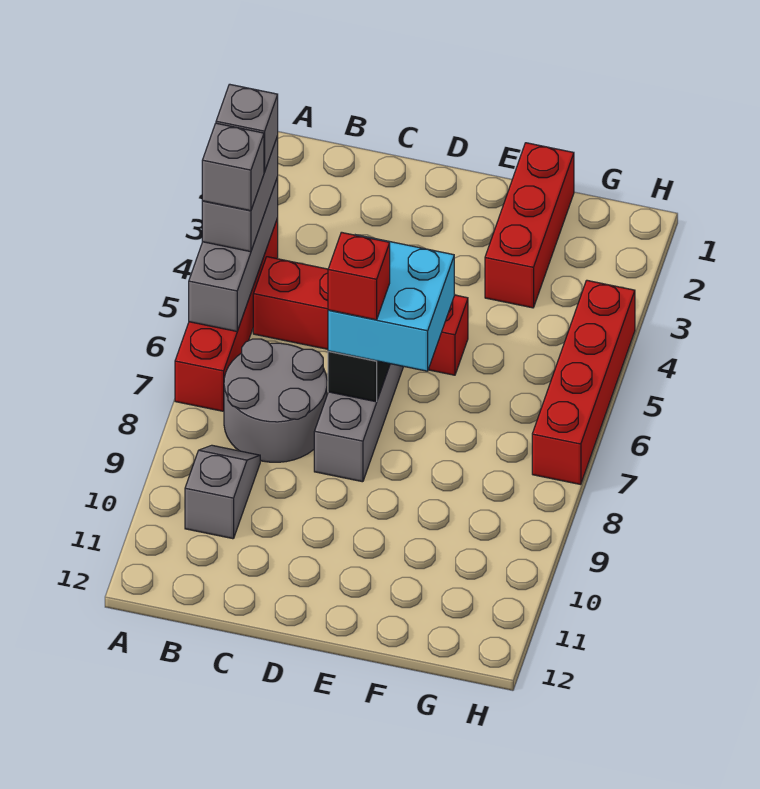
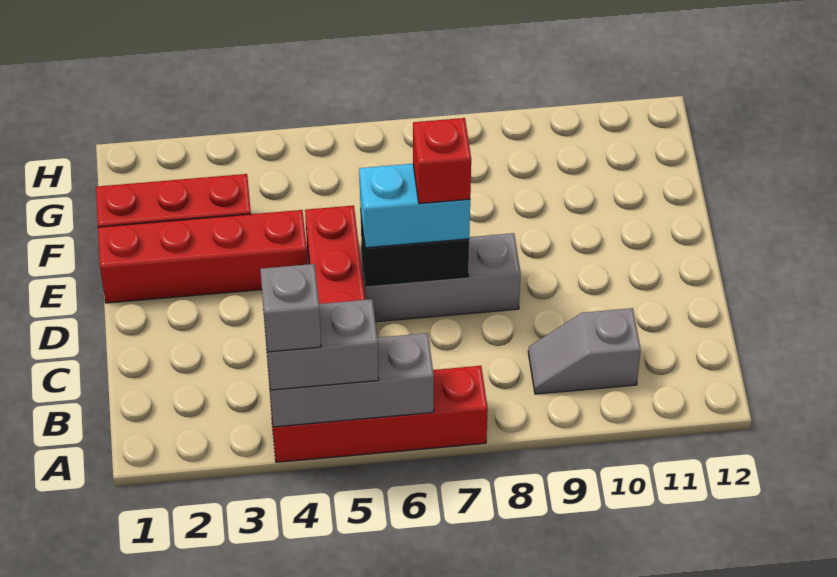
grey 1x1 brick [202,123,264,211] -> none
grey 2x2 round brick [224,339,327,462] -> none
cyan 2x2 brick [328,235,454,371] -> cyan 1x2 brick [359,164,470,248]
red 1x4 brick [532,280,635,485] -> red 1x4 brick moved to [98,210,307,303]

